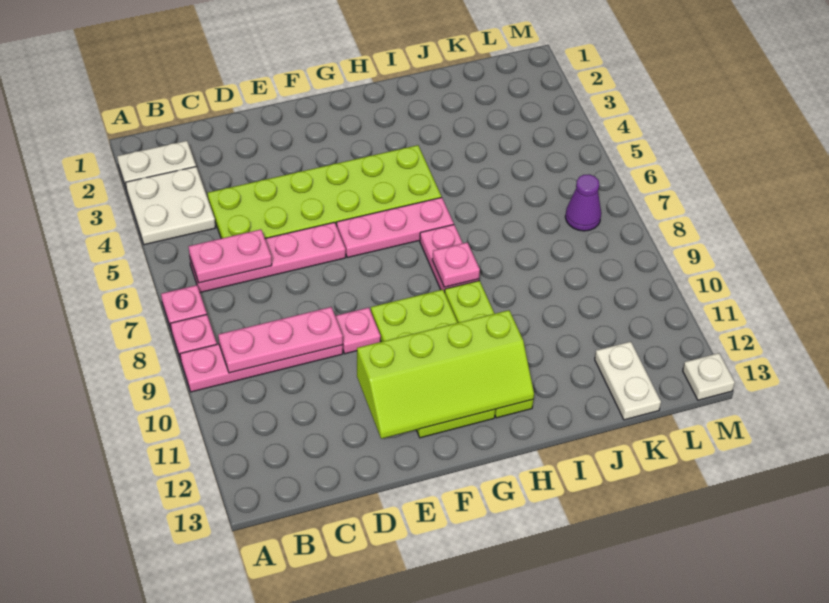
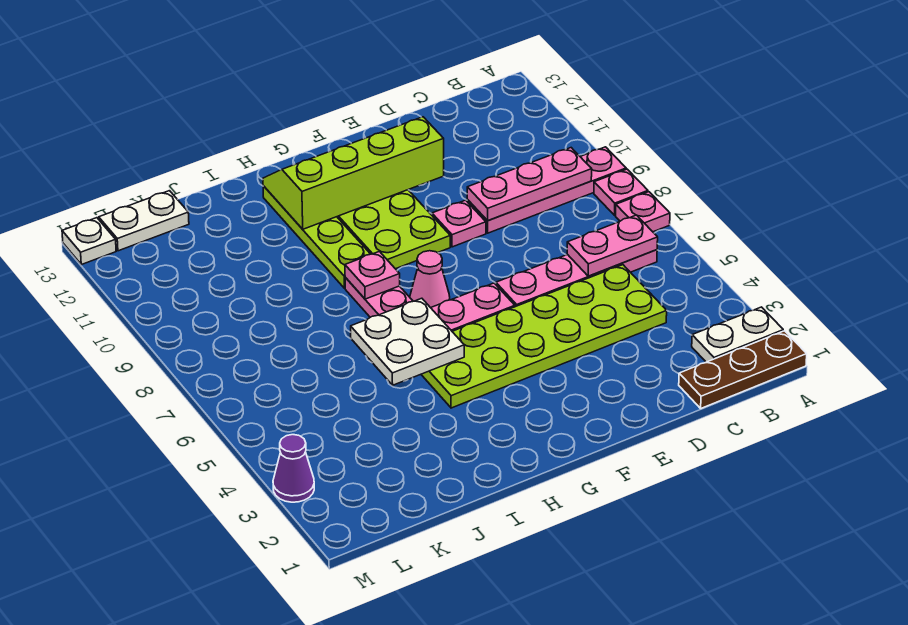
none -> brown 1x3 plate [679,331,807,408]
white 2x2 plate [126,167,215,245] -> white 2x2 plate moved to [351,298,464,385]
none -> pink 1x1 cone [410,251,450,308]
white 1x2 plate [595,342,661,420] -> white 1x2 plate turned to [99,191,189,251]
purple 1x1 cone [565,174,601,231] -> purple 1x1 cone moved to [273,435,314,502]

